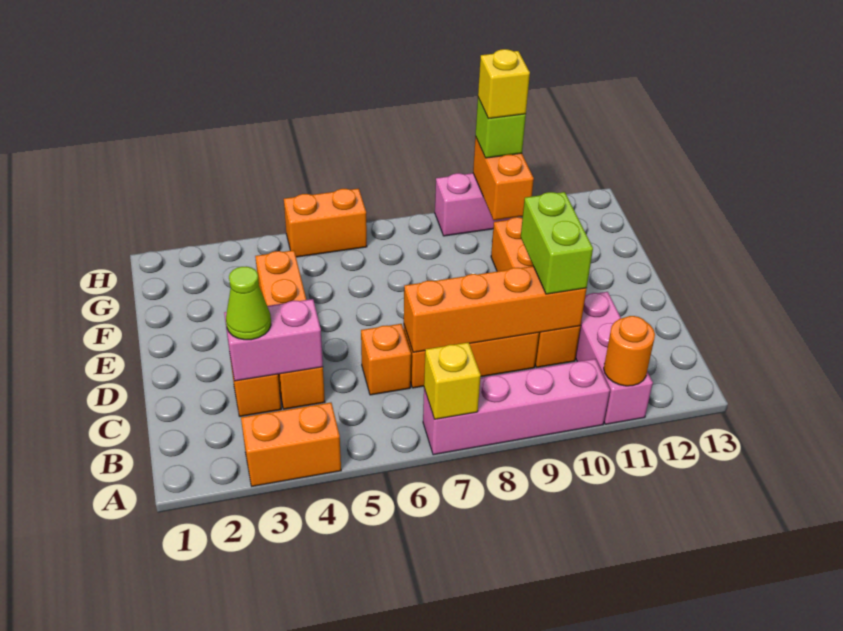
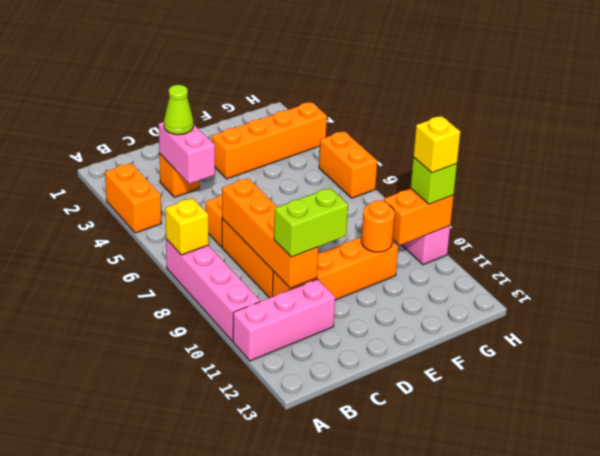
orange 1x1 round brick [604,316,655,386] -> orange 1x1 round brick moved to [361,200,395,252]
orange 1x4 brick [255,250,325,409] -> orange 1x4 brick moved to [212,102,327,179]

